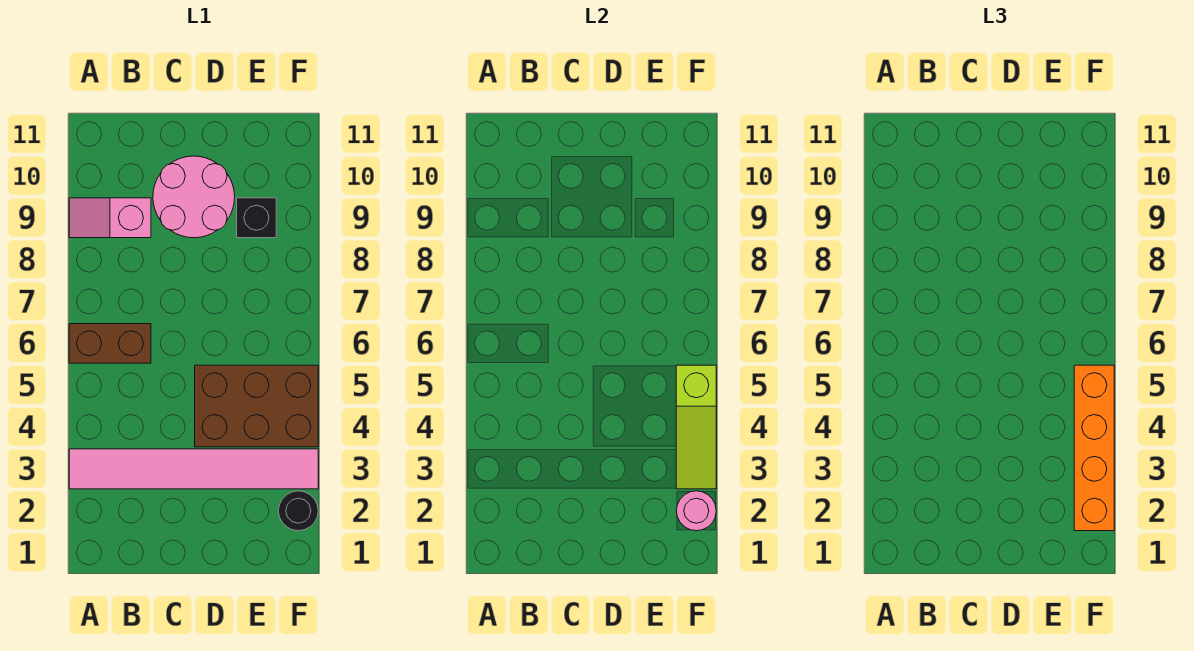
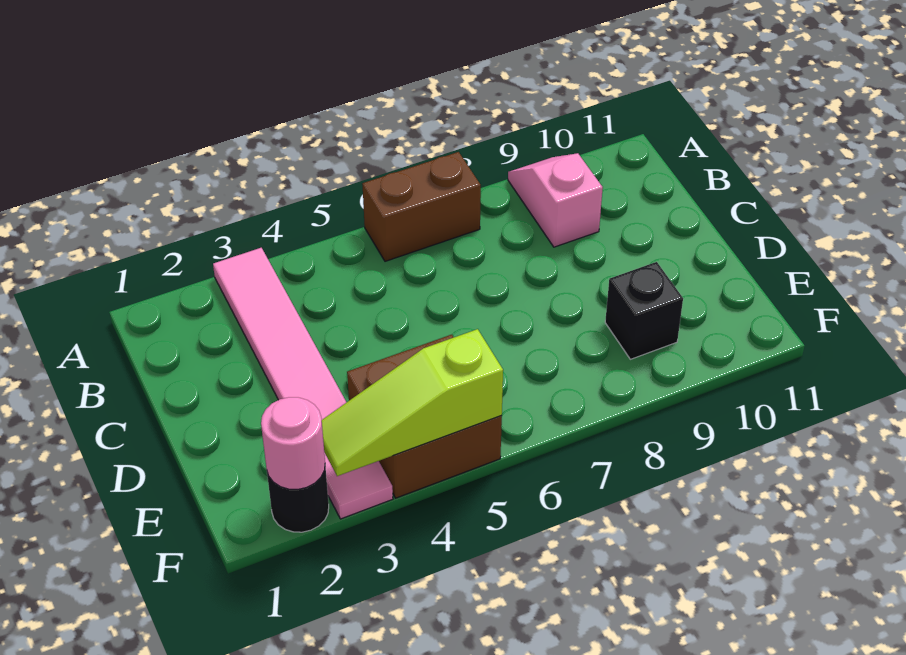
brown 1x2 brick [69,324,151,363] -> brown 1x2 brick turned to [362,152,481,261]
pink 2x2 round brick [153,156,235,238] -> none
brown 2x3 brick [195,365,318,447] -> brown 2x2 brick [347,335,502,498]
orange 1x4 brick [1074,365,1114,531] -> none

